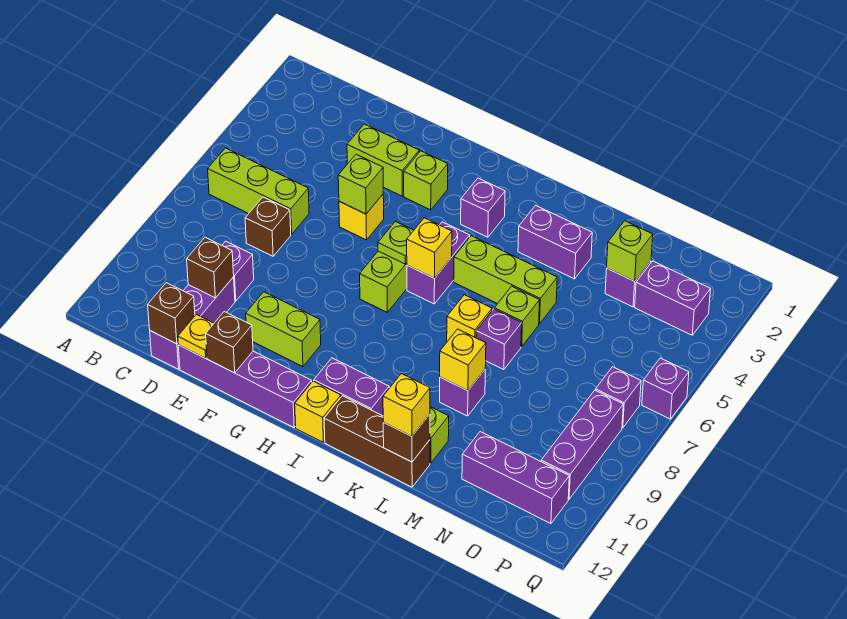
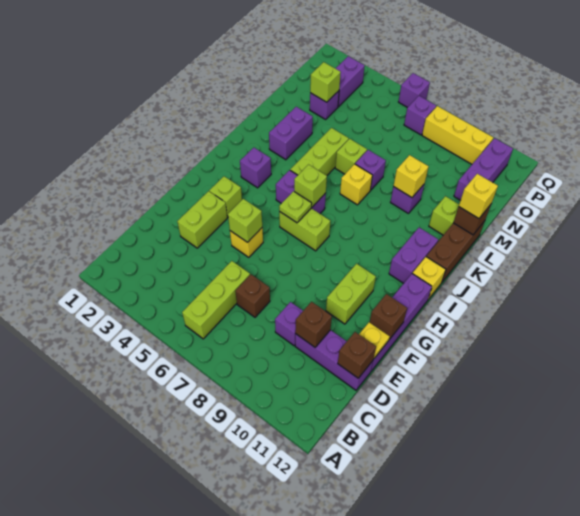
yellow 1x1 brick [407,218,452,278] -> lime 1x1 brick [294,165,327,207]
purple 1x3 brick [541,390,623,499] -> yellow 1x3 brick [422,106,493,164]

